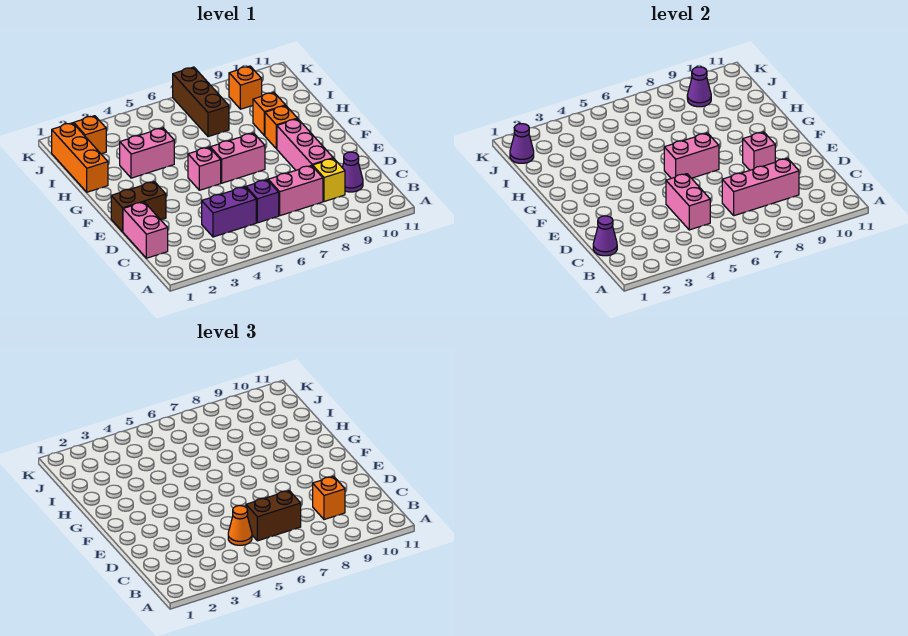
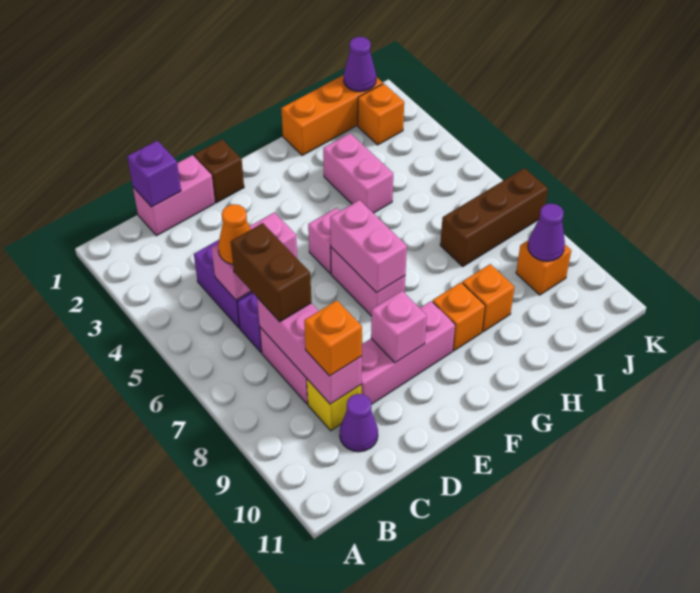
purple 1x1 cone [593,216,617,256] -> purple 1x1 brick [127,141,181,207]
brown 1x2 brick [111,182,166,232] -> brown 1x1 brick [194,139,244,203]

